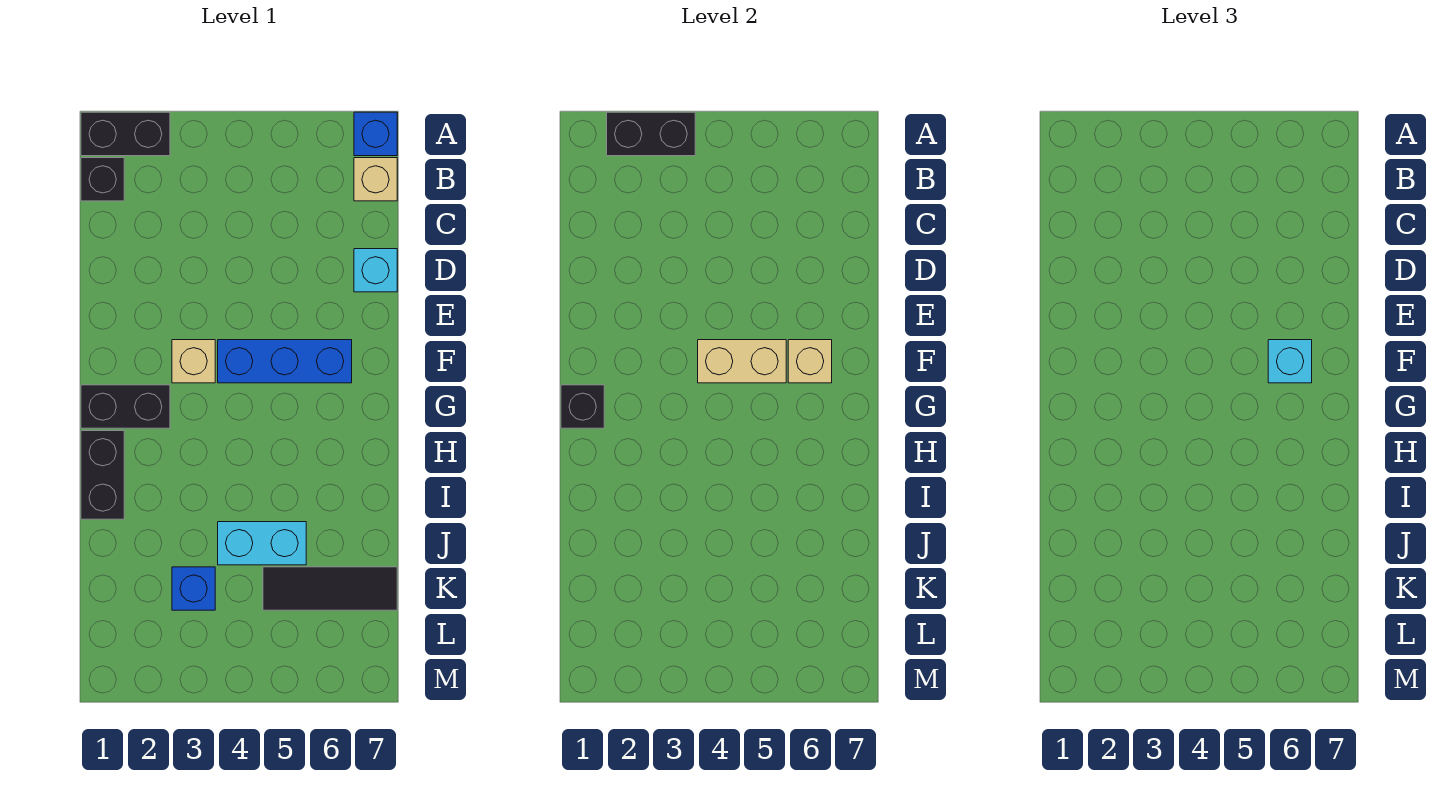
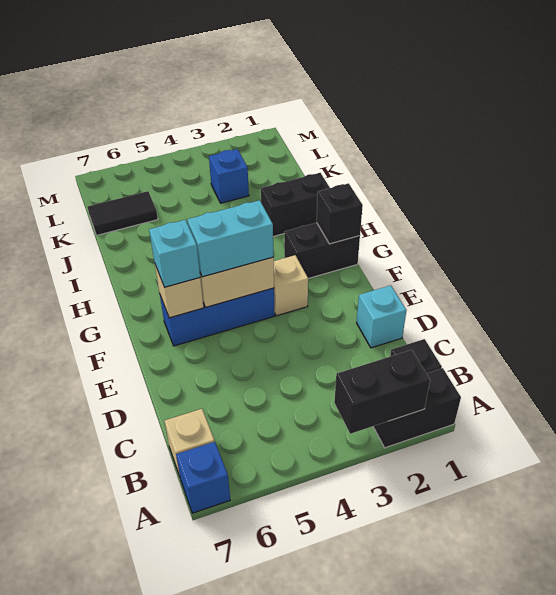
cyan 1x1 brick [354,249,397,292] -> cyan 1x1 brick moved to [356,285,407,348]
black 1x2 brick [81,431,124,519] -> black 1x2 brick turned to [261,173,330,236]
cyan 1x2 brick [218,522,306,565] -> cyan 1x2 brick moved to [187,200,273,277]
black 1x3 tile [263,567,397,610] -> black 1x2 tile [88,191,158,235]

